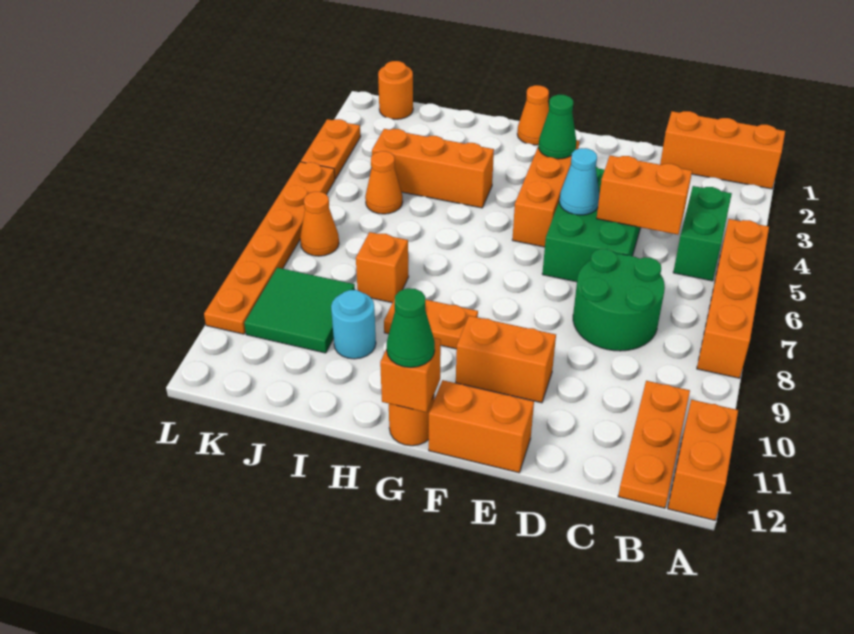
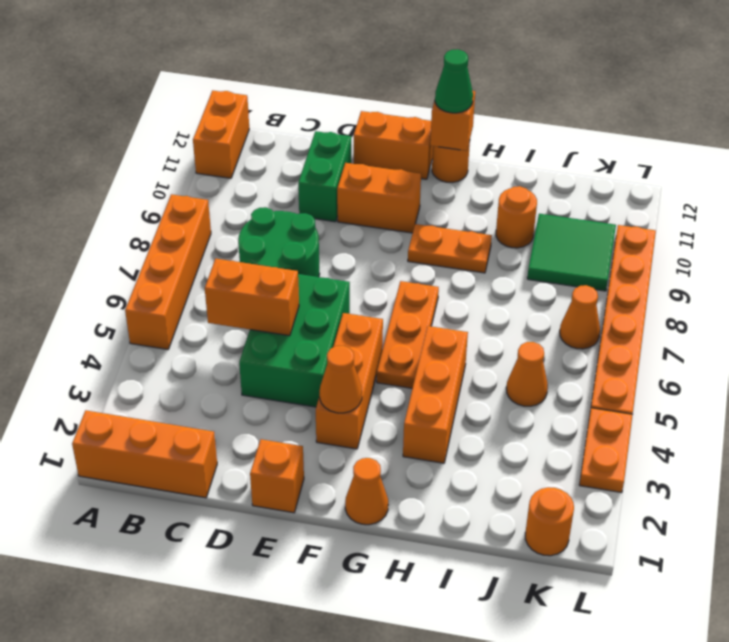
green 1x2 brick [673,186,732,281] -> green 1x2 brick moved to [298,131,351,222]
orange 1x3 plate [618,381,690,508] -> orange 1x3 plate moved to [377,281,439,388]
cyan 1x1 cone [559,148,599,215] -> none
green 1x1 cone [539,95,576,159] -> orange 1x1 cone [320,346,362,413]
orange 1x3 brick [372,129,494,208] -> orange 1x3 brick turned to [403,326,468,463]
orange 1x1 brick [356,232,409,303] -> orange 1x1 brick moved to [250,439,304,513]
cyan 1x1 round brick [331,290,376,359] -> orange 1x1 round brick [496,186,537,248]

